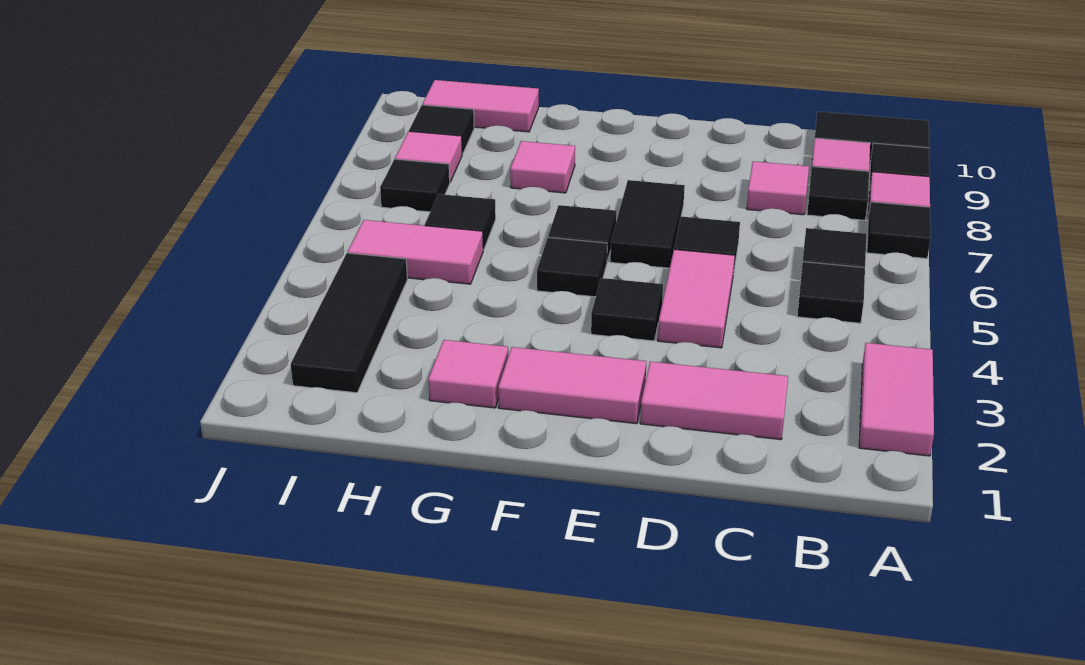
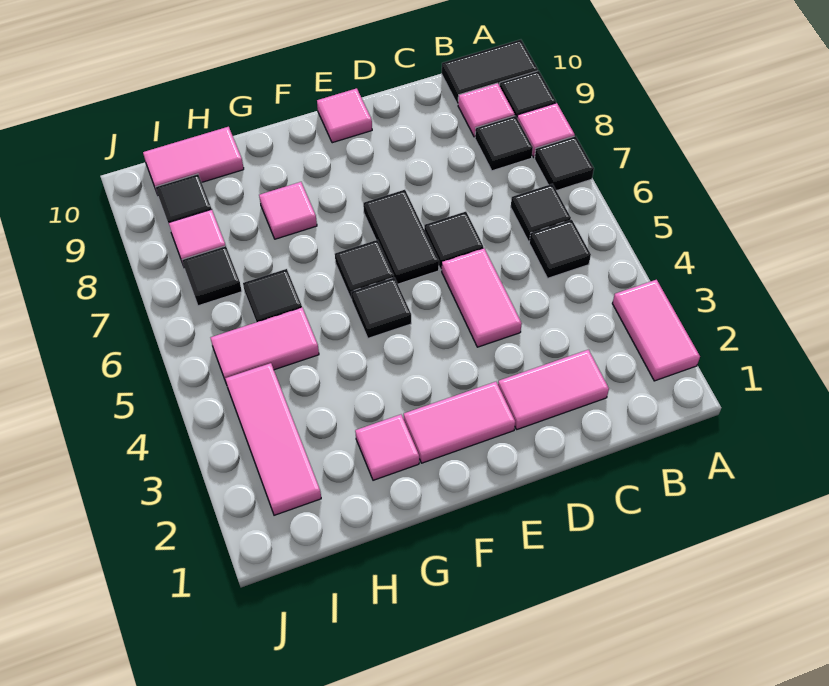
pink 1x1 tile [747,161,809,215] -> pink 1x1 tile moved to [317,88,372,143]
black 1x1 tile [591,278,663,341] -> none
black 1x3 tile [291,253,407,393] -> pink 1x3 tile [225,363,321,515]

